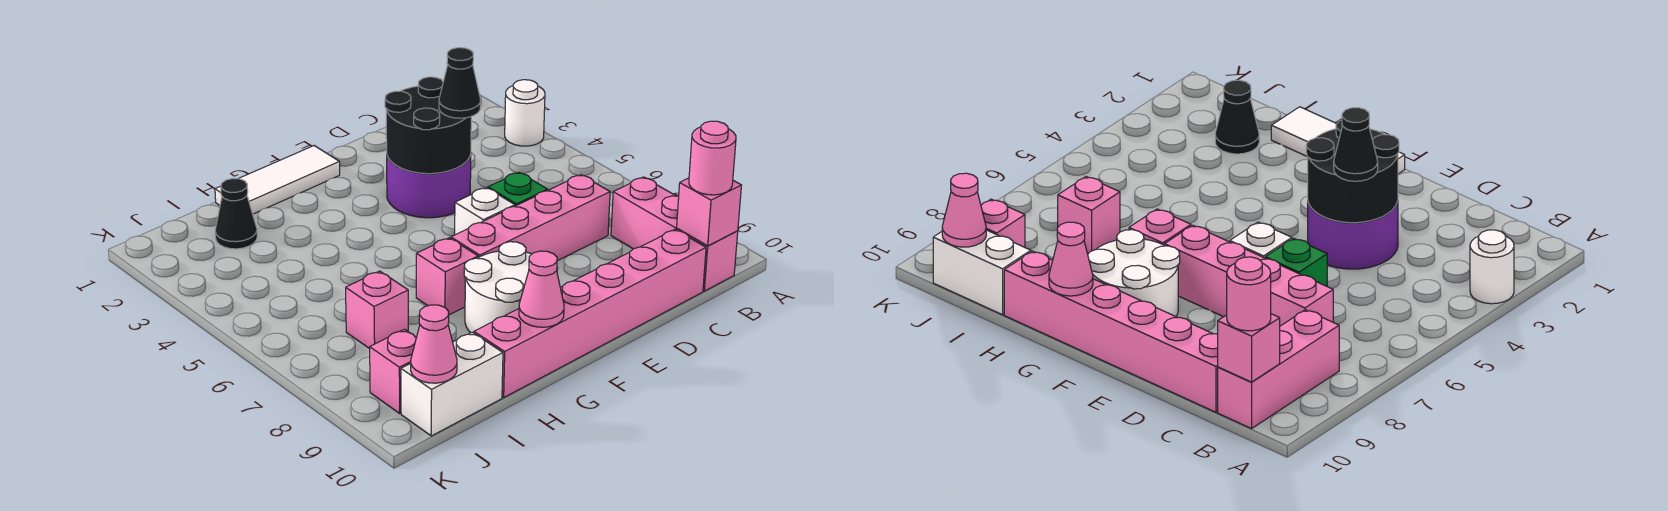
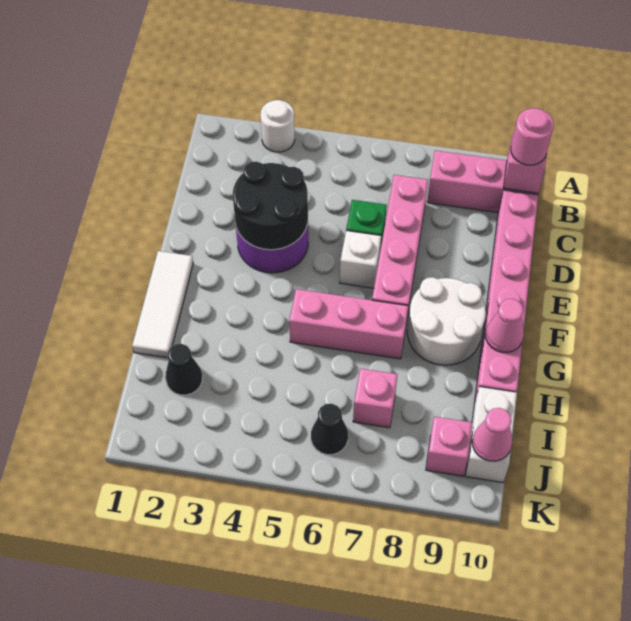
black 1x1 cone [439,48,481,118] -> black 1x1 cone moved to [311,404,348,455]
pink 1x1 brick [416,238,478,315] -> pink 1x3 brick [289,289,408,359]

